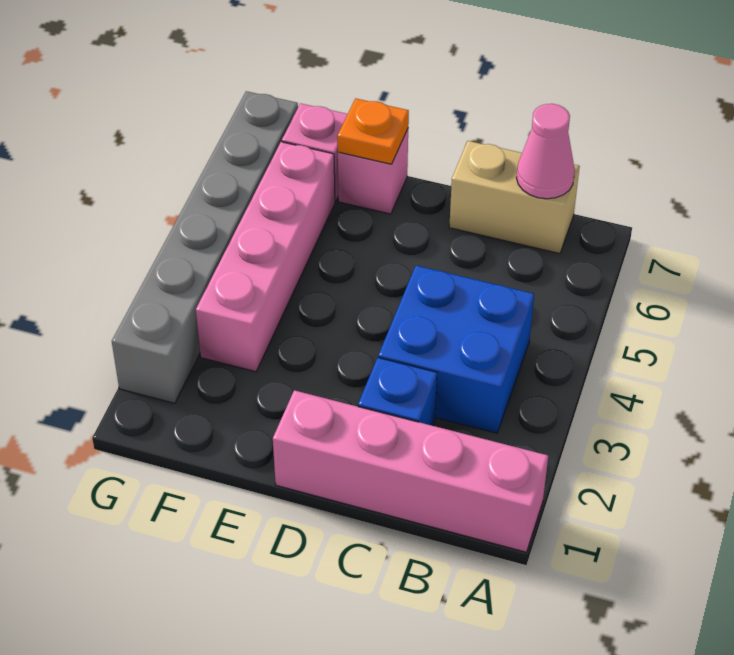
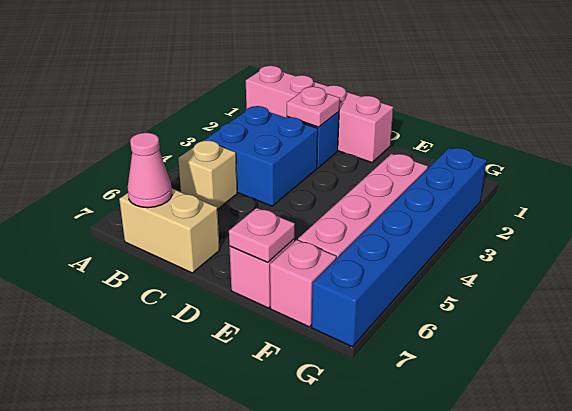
none -> tan 1x1 brick [178,141,237,209]
none -> pink 1x1 plate [287,87,340,127]
orange 1x1 plate [337,98,409,164] -> pink 1x1 plate [229,208,295,262]
grey 1x6 brick [112,91,298,403] -> blue 1x6 brick [312,148,487,347]

